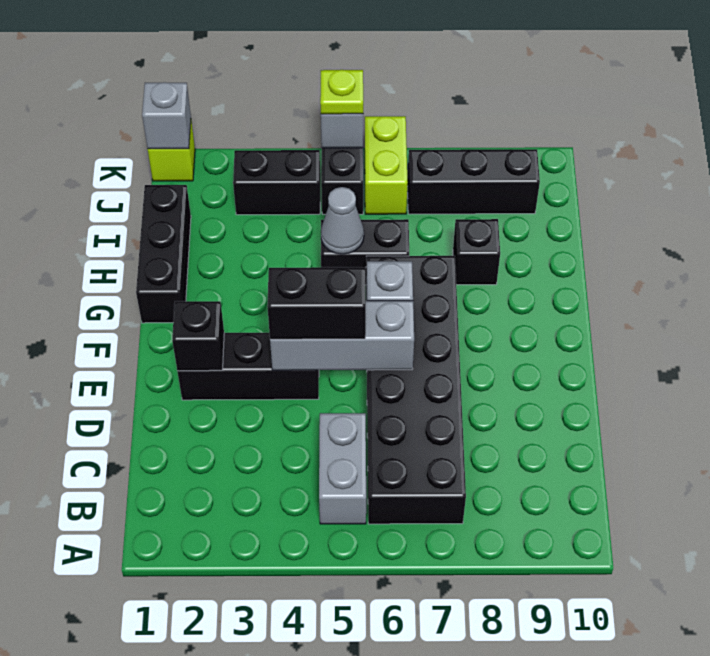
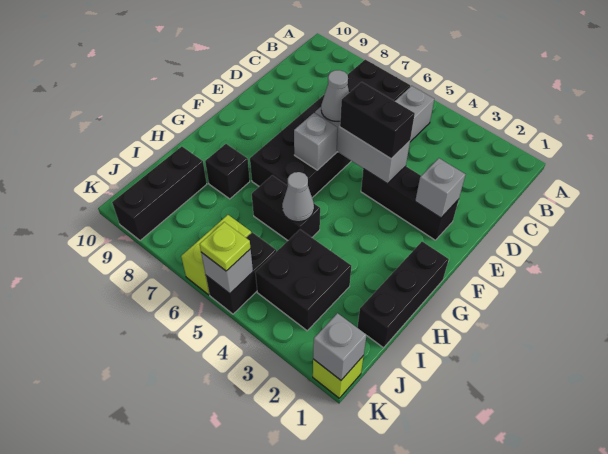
black 1x1 brick [172,301,224,371] -> grey 1x1 brick [415,158,466,218]
none -> grey 1x1 cone [321,70,349,121]
black 1x2 brick [233,150,320,215] -> black 2x2 brick [255,230,351,331]
black 1x3 brick [407,149,540,214] -> black 1x3 brick turned to [112,146,207,241]

